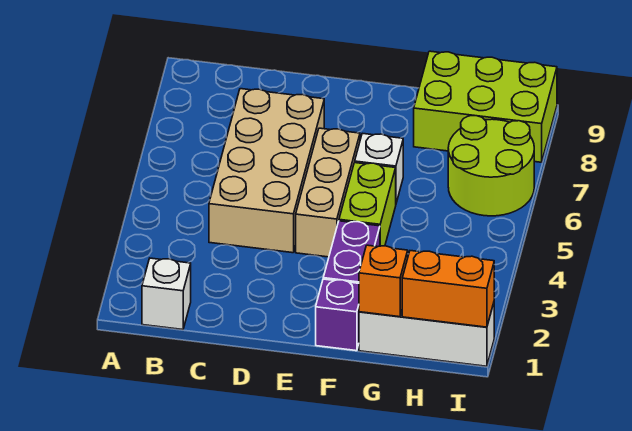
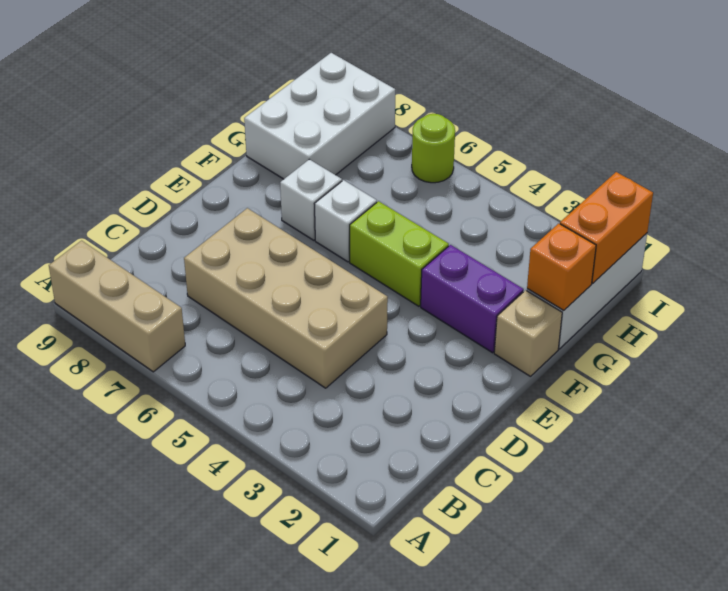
white 1x1 brick [142,258,191,330] -> white 1x1 brick moved to [280,159,342,240]
tan 1x3 brick [296,128,360,257] -> tan 1x3 brick moved to [49,241,185,372]
purple 1x1 brick [316,279,359,351] -> tan 1x1 brick [494,290,562,376]
lime 2x3 brick [414,51,557,162] -> white 2x3 brick [244,53,395,179]
lime 2x2 round brick [448,116,534,216] -> lime 1x1 round brick [412,114,455,183]

